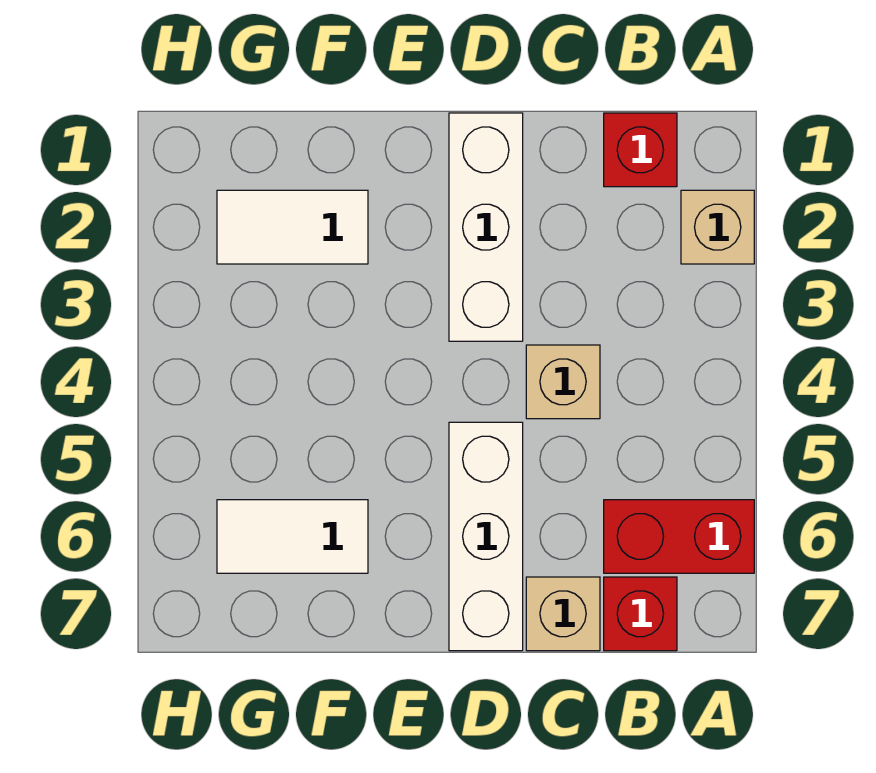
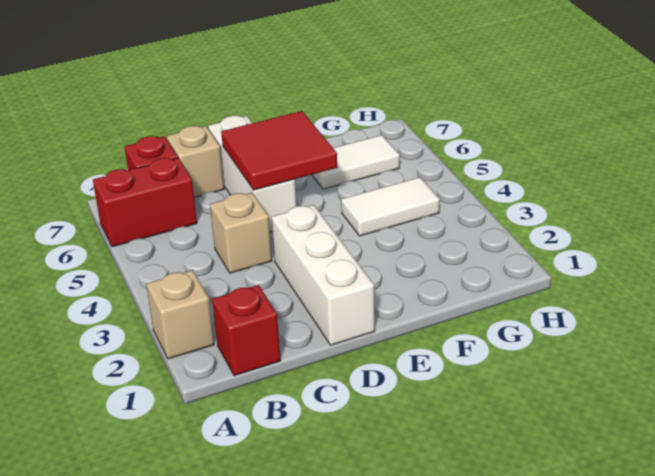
none -> red 2x2 tile [221,111,337,190]
white 1x2 tile [217,190,368,264] -> white 1x2 tile moved to [341,177,440,236]

